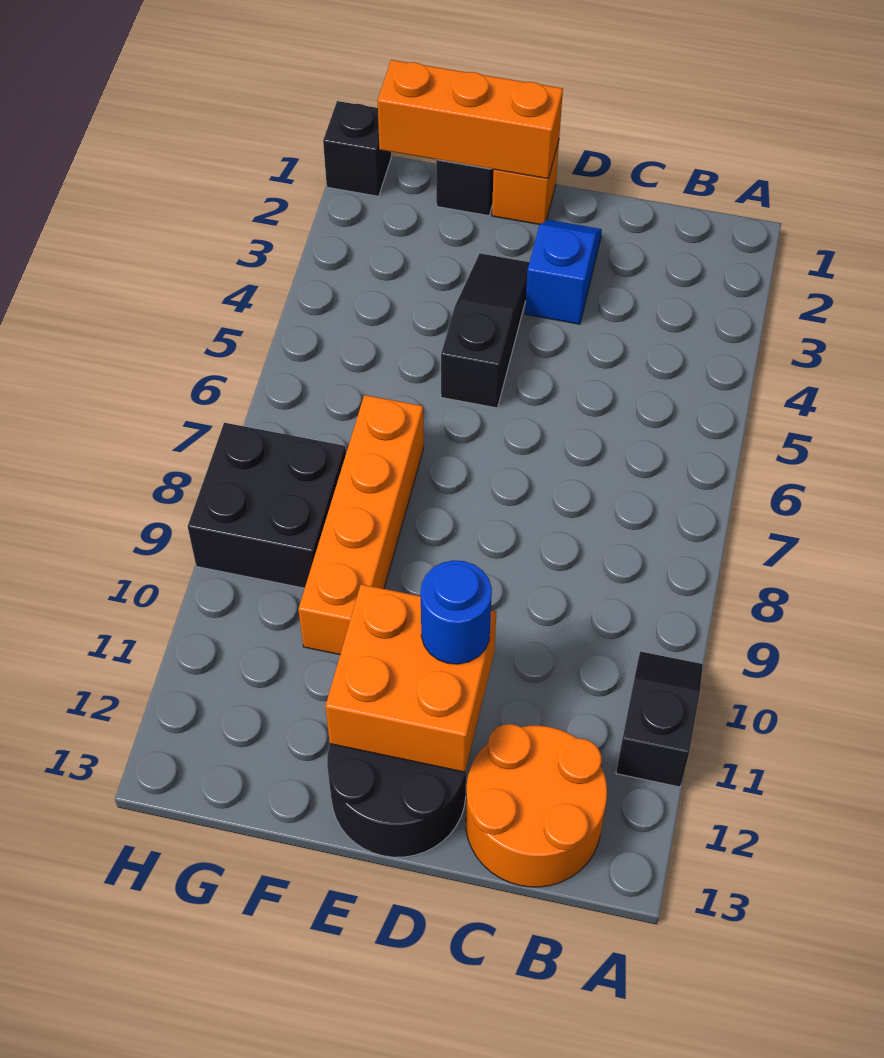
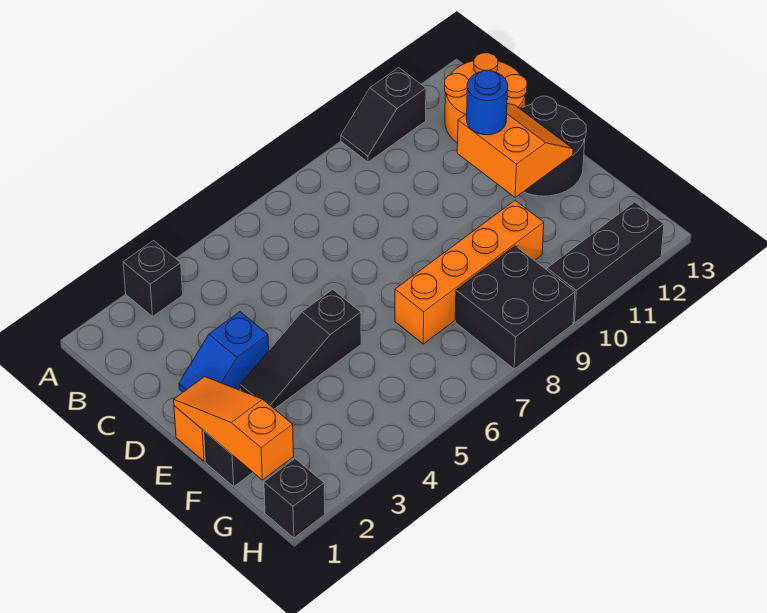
none -> black 1x1 brick [123,241,183,316]
orange 2x2 brick [325,584,496,772] -> orange 2x2 slope [457,104,573,197]
orange 1x3 brick [378,60,563,179] -> orange 1x3 slope [174,377,294,480]
none -> black 1x3 brick [547,202,664,323]

